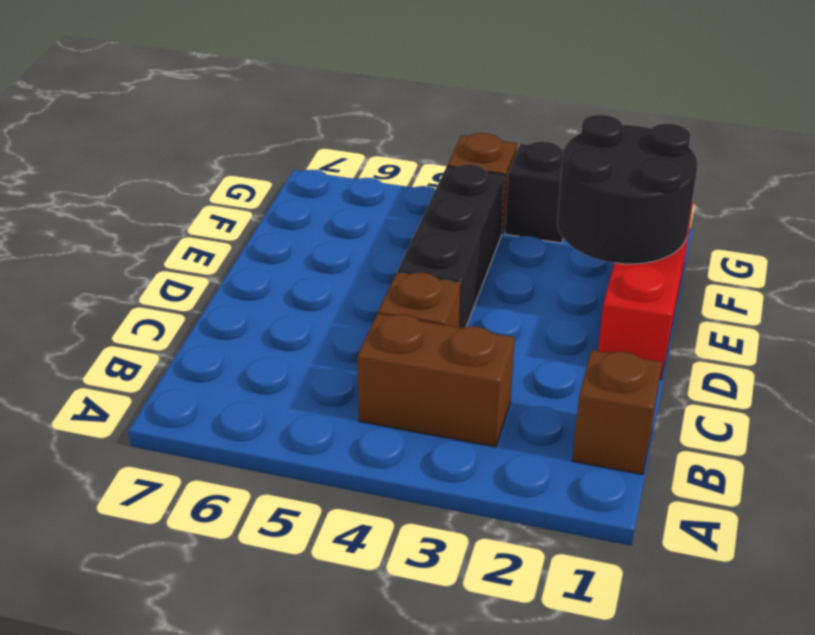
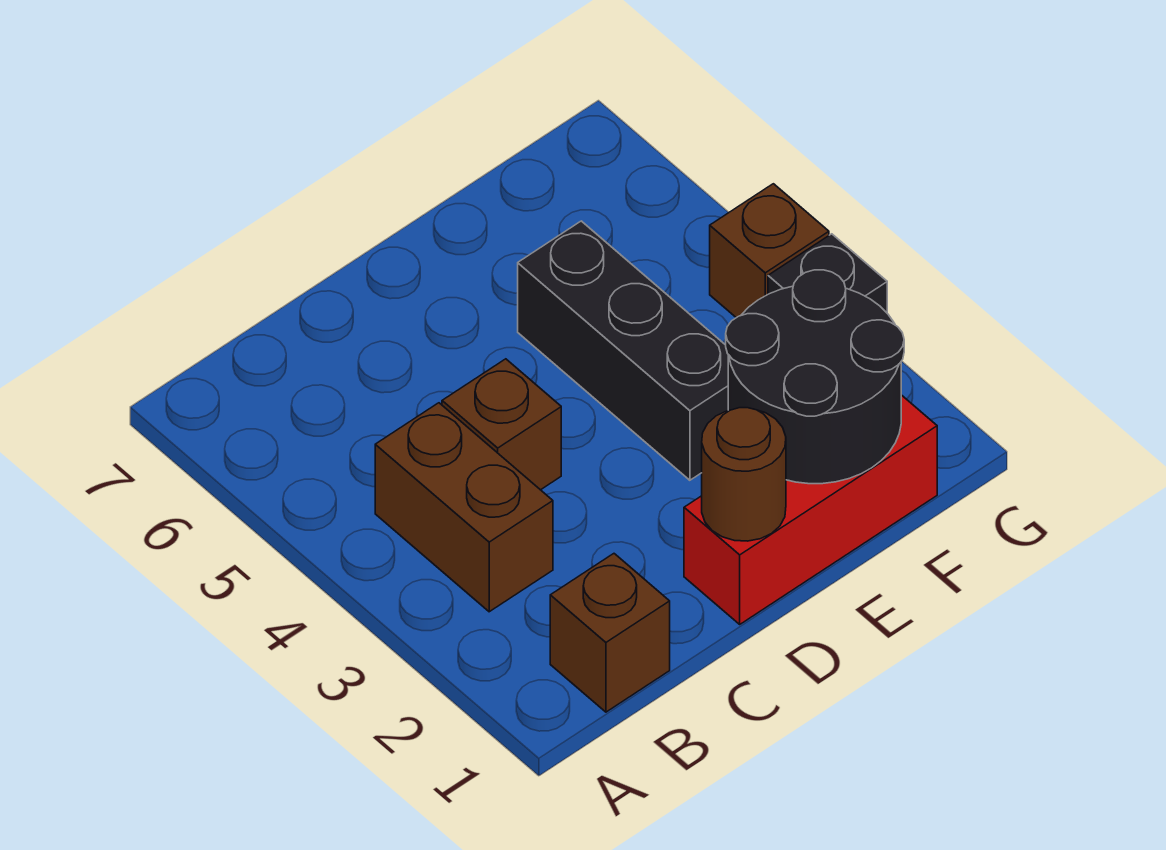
none -> brown 1x1 round brick [702,408,786,541]
black 1x3 brick [397,164,505,328] -> black 1x3 brick turned to [518,221,728,480]

